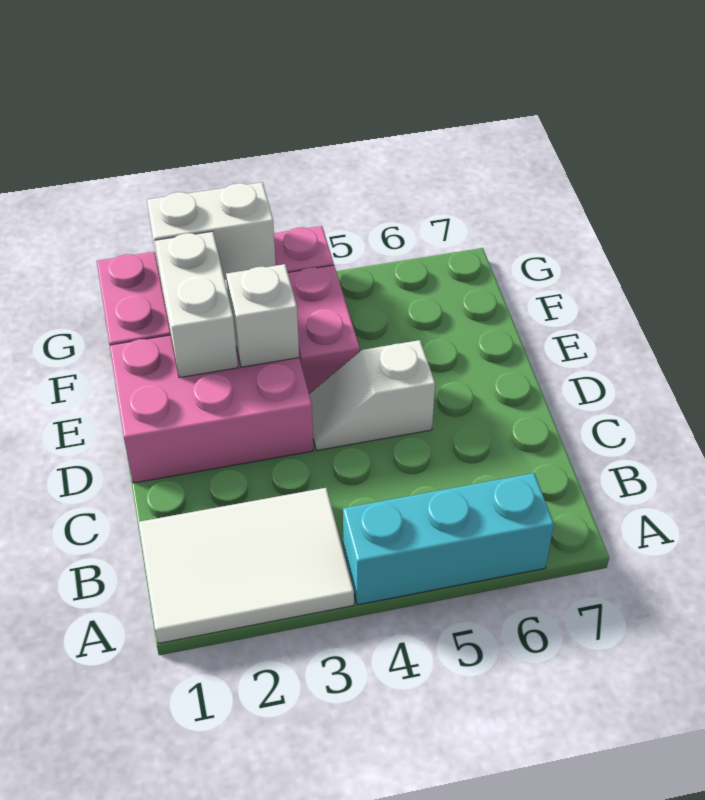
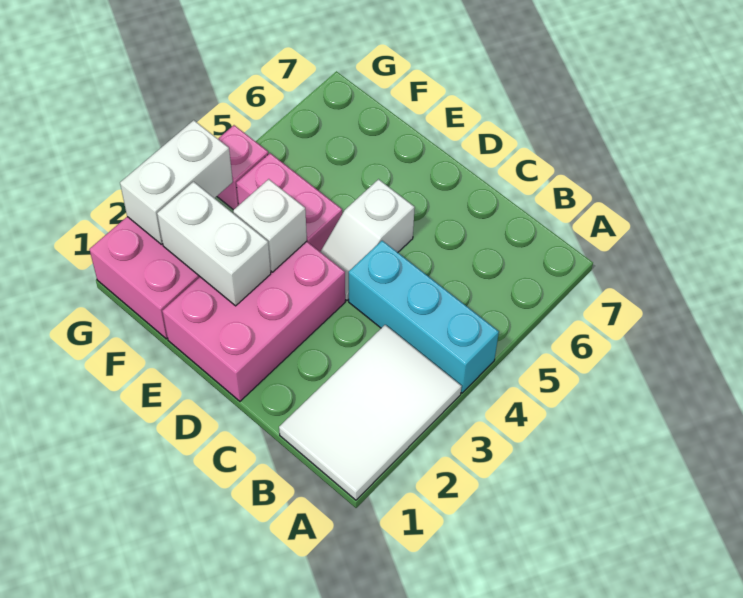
cyan 1x3 brick [343,473,554,605] -> cyan 1x3 brick turned to [349,241,499,393]

